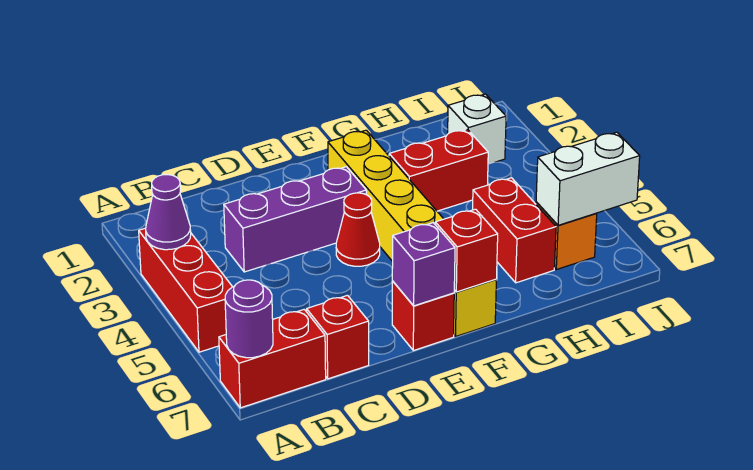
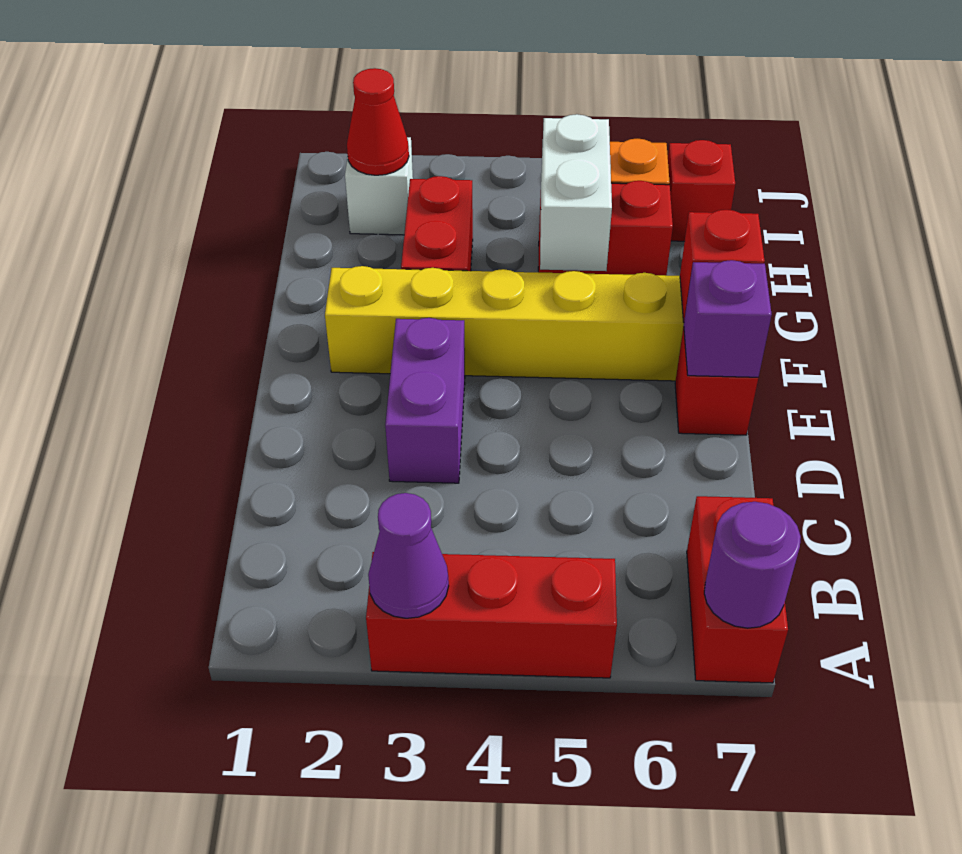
purple 1x3 brick [224,167,366,272] -> purple 1x2 brick [385,318,465,483]
red 1x1 brick [307,295,369,379] -> red 1x1 brick moved to [668,140,735,241]
red 1x1 cone [336,193,380,266] -> red 1x1 cone moved to [347,68,409,175]
white 1x2 brick [536,132,640,225] -> white 1x2 brick moved to [540,114,612,271]

